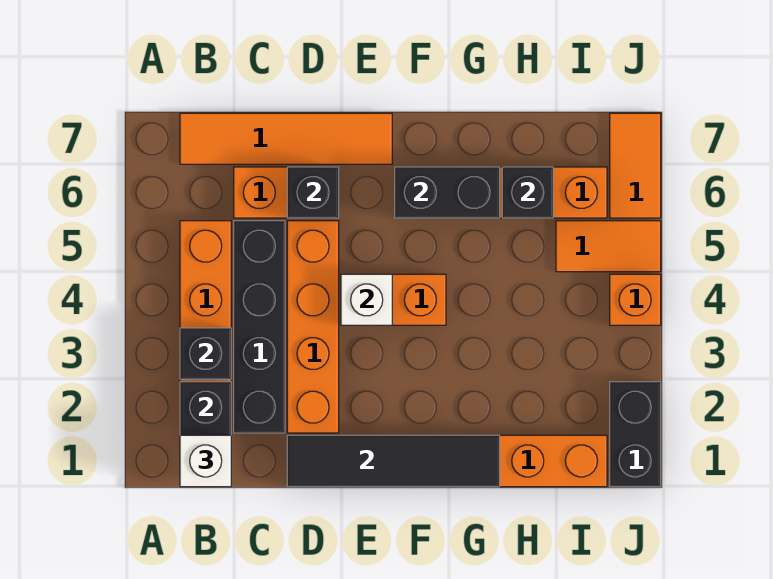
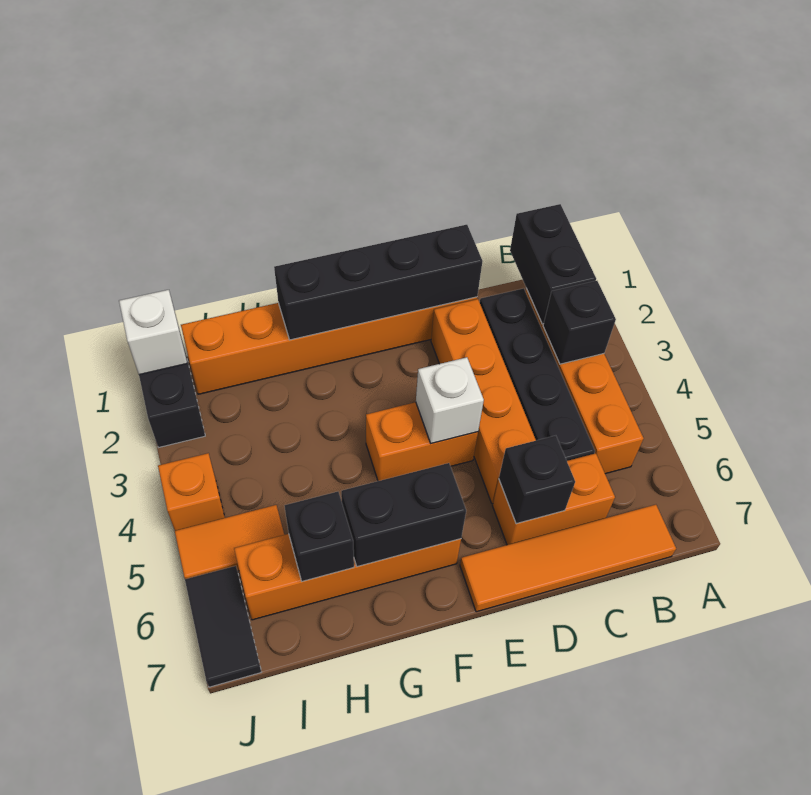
white 1x1 brick [180,435,231,487] -> white 1x1 brick moved to [119,290,187,375]
black 1x4 tile [287,435,500,487] -> black 1x4 brick [274,225,483,340]
orange 1x2 tile [610,113,661,218] -> black 1x2 tile [185,566,261,687]

